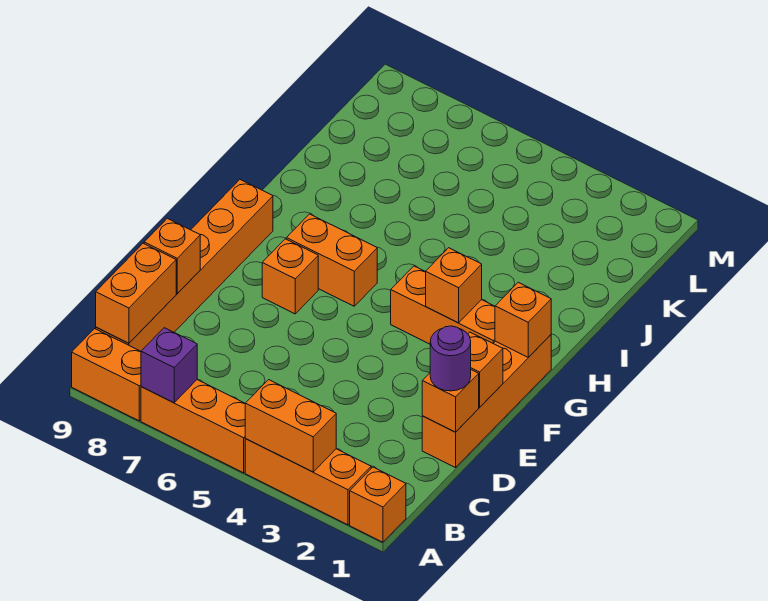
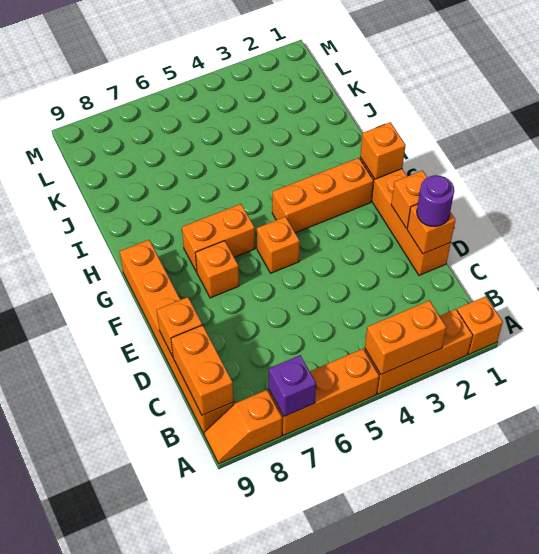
orange 1x2 brick [72,329,141,421] -> orange 1x2 slope [204,390,282,464]
orange 1x1 brick [426,248,482,323] -> orange 1x1 brick moved to [257,217,300,273]

